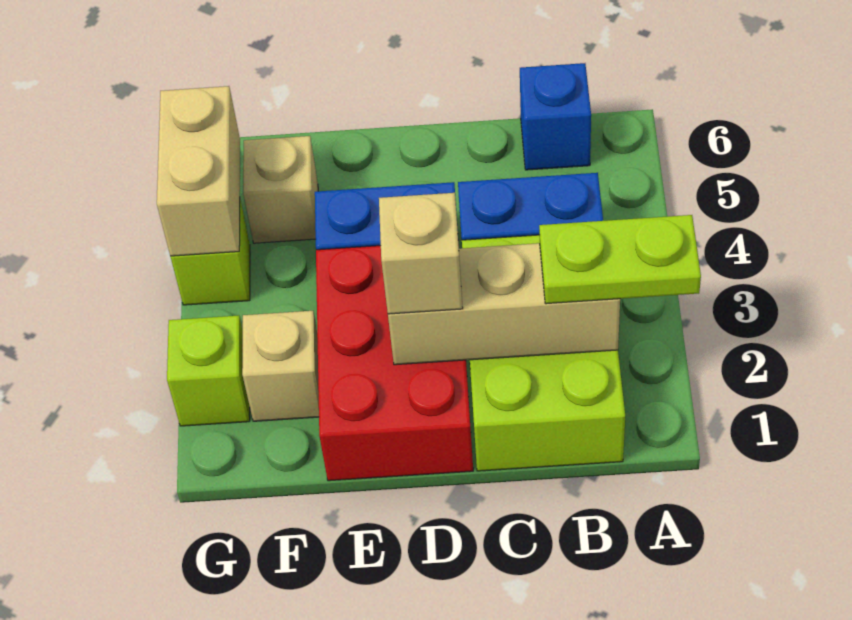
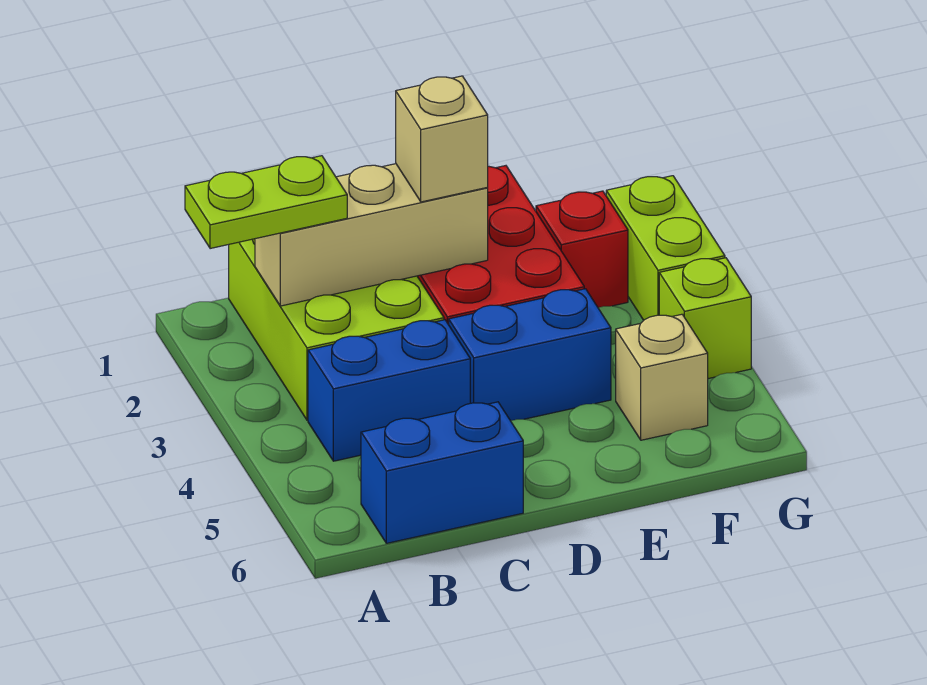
blue 1x1 brick [520,63,591,170] -> blue 1x2 brick [361,402,523,543]
tan 1x1 brick [242,311,319,421] -> red 1x1 brick [536,191,628,308]
lime 1x1 brick [167,315,250,426] -> lime 1x2 brick [606,176,725,320]
tan 1x2 brick [157,86,240,256] -> none

